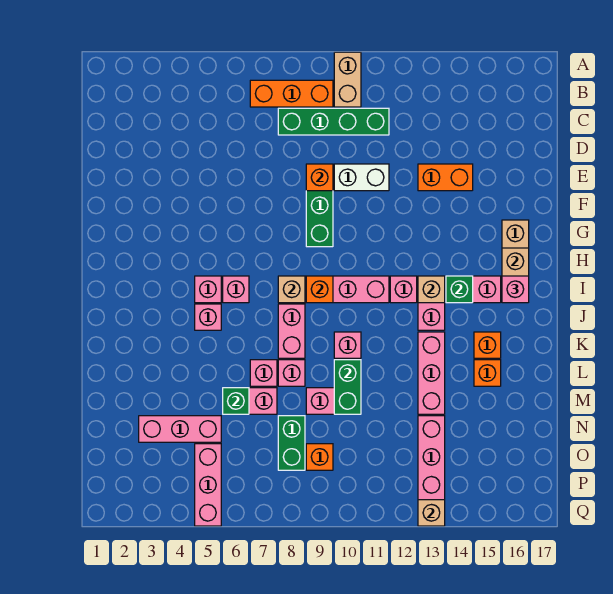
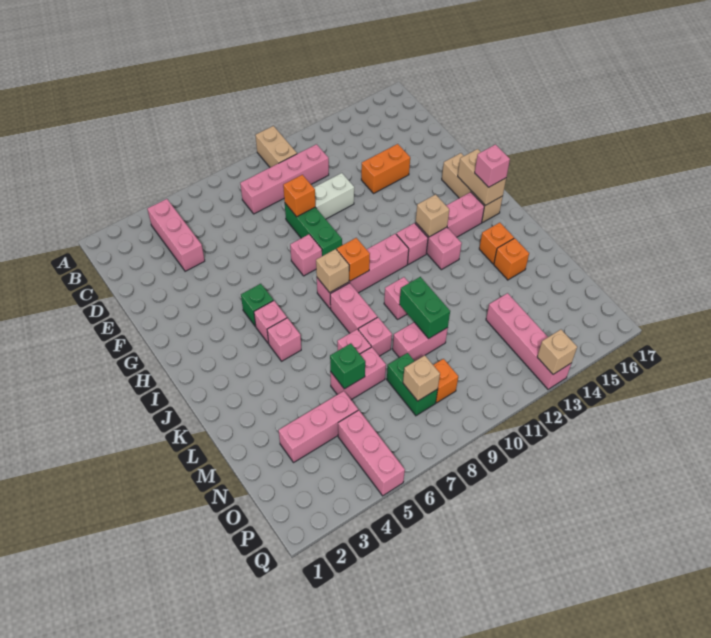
orange 1x3 brick [250,80,333,107] -> none
green 1x4 brick [278,108,389,135] -> pink 1x4 brick [240,144,329,214]
pink 1x1 brick [223,276,249,303] -> pink 1x1 brick moved to [290,234,322,276]
green 1x1 brick [446,276,473,303] -> green 1x1 brick moved to [241,284,273,326]
pink 1x3 brick [418,332,445,414] -> pink 1x3 brick moved to [147,199,205,271]
none -> tan 1x1 brick [403,355,440,401]

